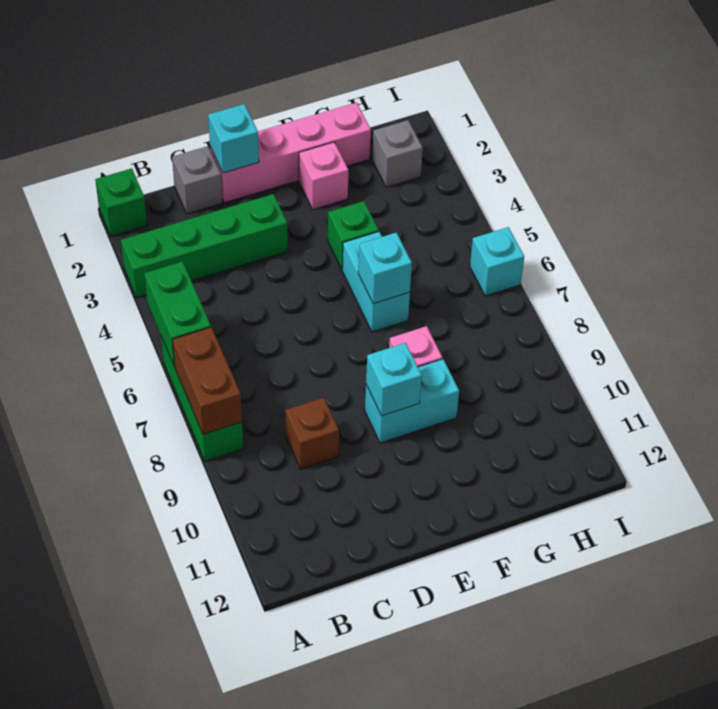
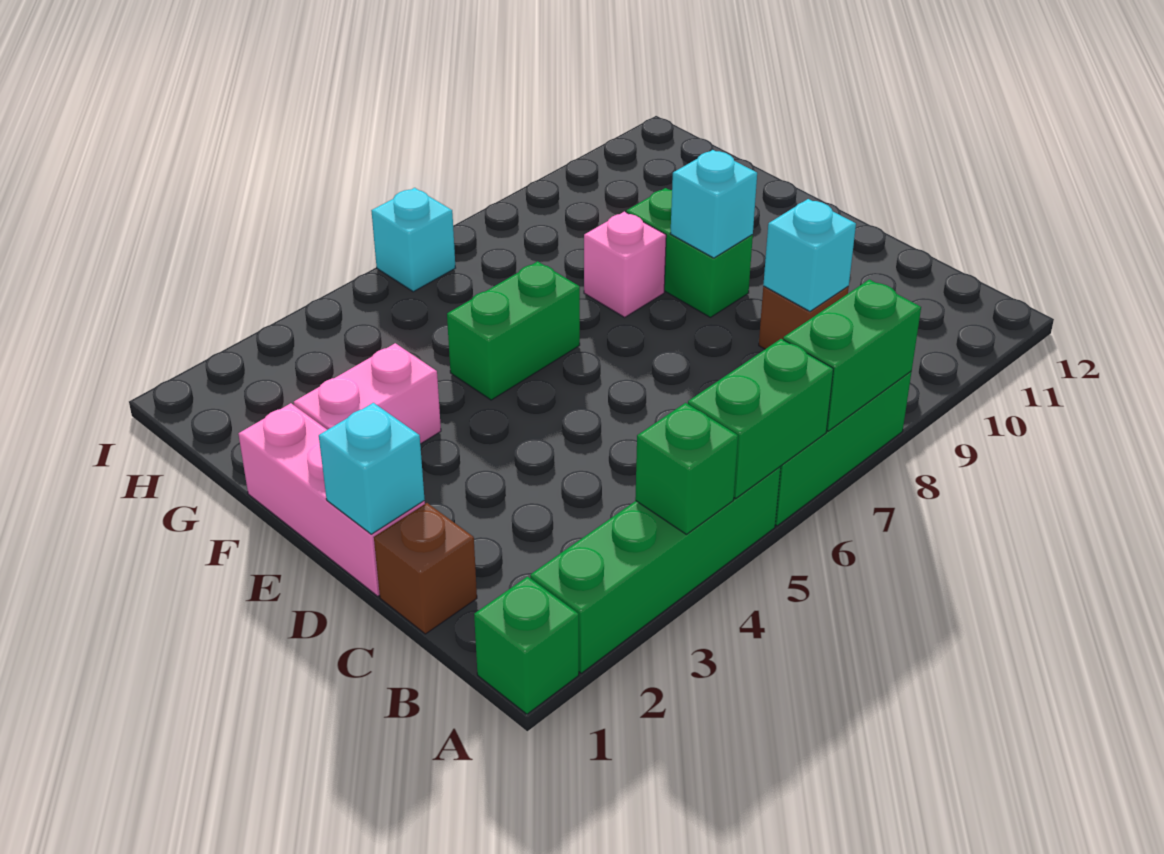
green 1x4 brick [121,194,288,298] -> green 1x4 brick turned to [530,467,781,673]
brown 1x2 brick [172,327,242,434] -> green 1x2 brick [783,279,921,431]
grey 1x1 brick [172,146,222,214] -> brown 1x1 brick [374,503,477,634]
pink 1x4 brick [210,103,371,203] -> pink 1x3 brick [239,403,425,596]
cyan 1x2 brick [365,359,459,443] -> green 1x2 brick [626,188,753,317]
pink 1x1 brick [299,142,348,210] -> pink 1x2 brick [294,343,441,444]
green 1x1 brick [328,201,379,269] -> green 1x1 brick moved to [635,403,738,534]
cyan 1x2 brick [342,232,410,332] -> green 1x2 brick [447,261,580,400]
cyan 1x1 brick [358,233,412,304] -> cyan 1x1 brick moved to [763,199,856,311]
grey 1x1 brick [372,120,423,187] -> none

